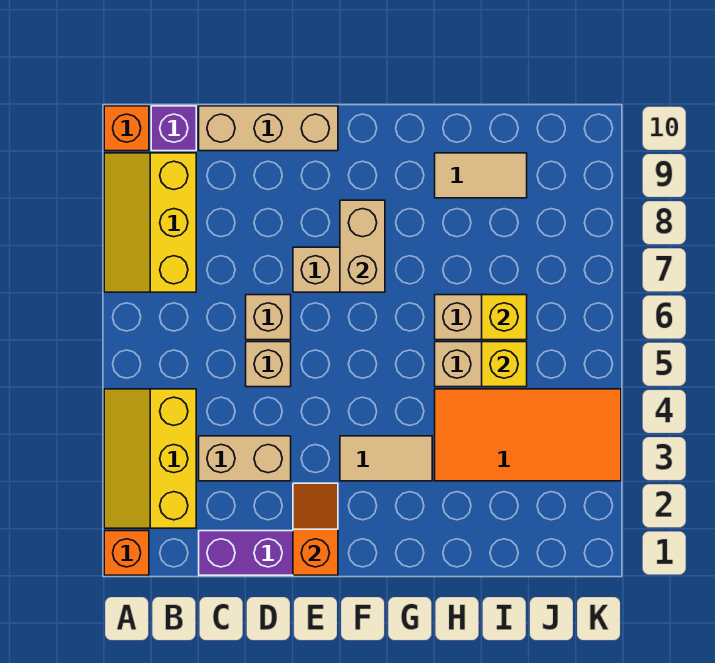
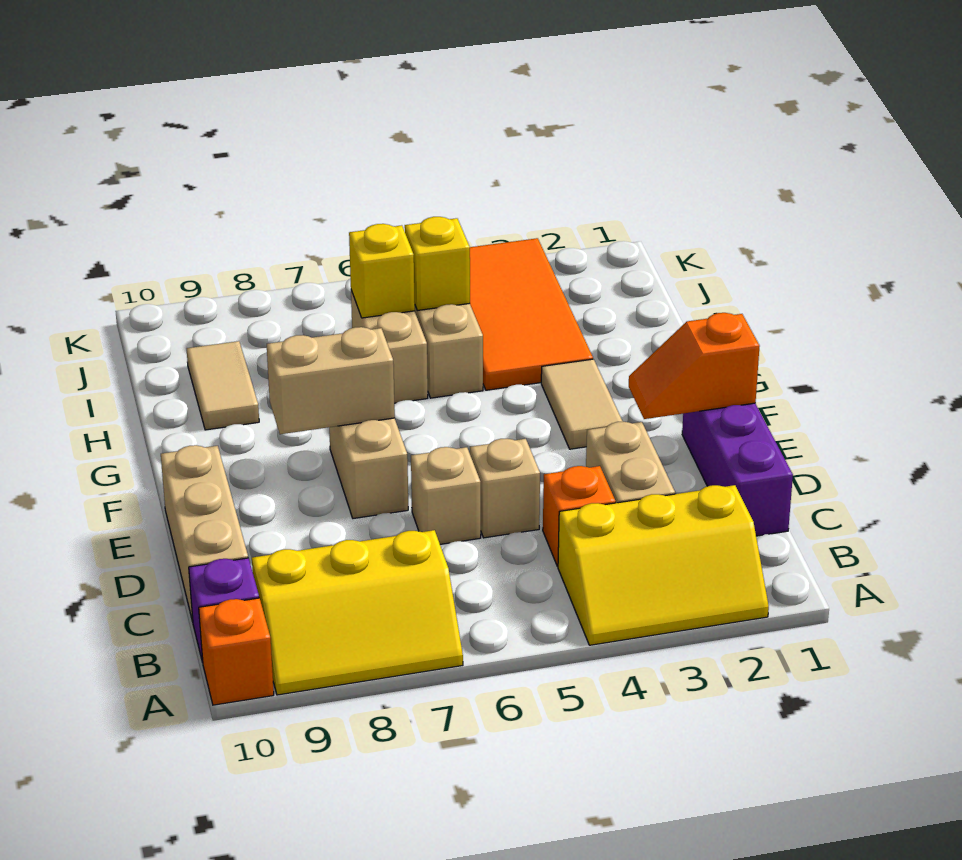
orange 1x1 brick [104,531,149,575] -> orange 1x1 brick moved to [543,466,616,567]

